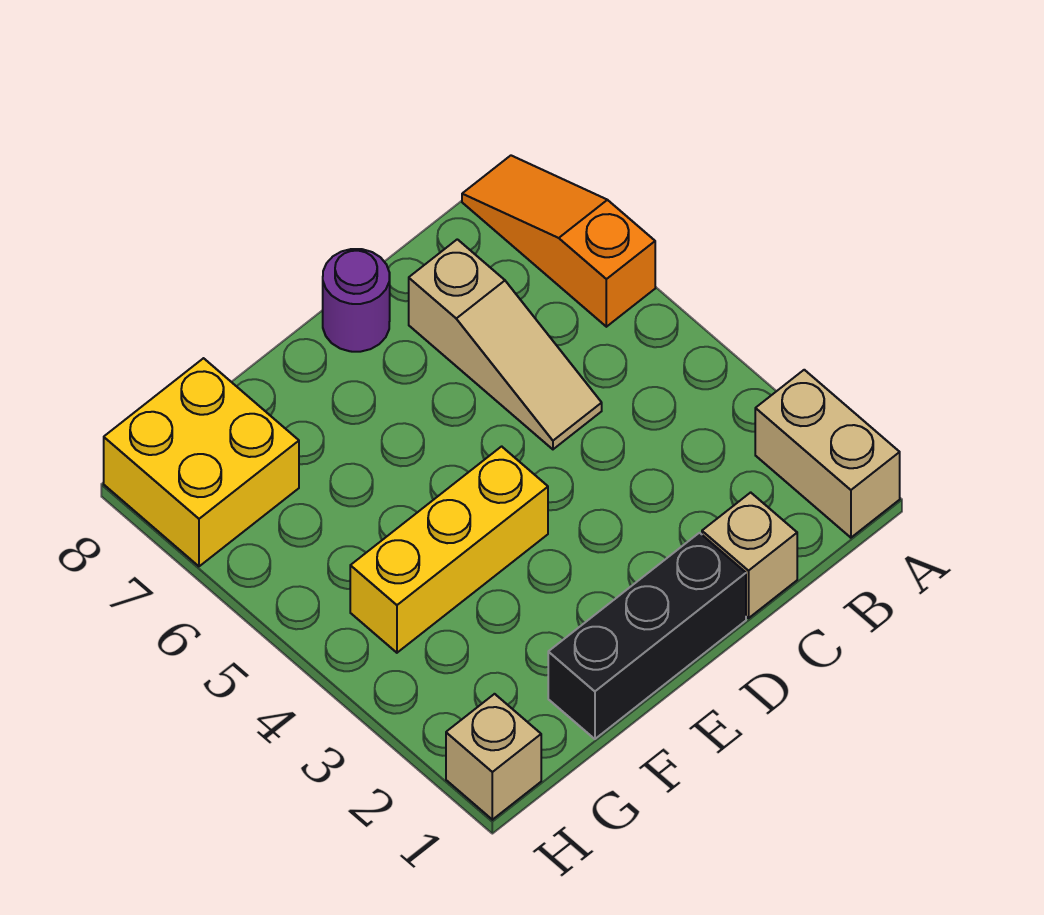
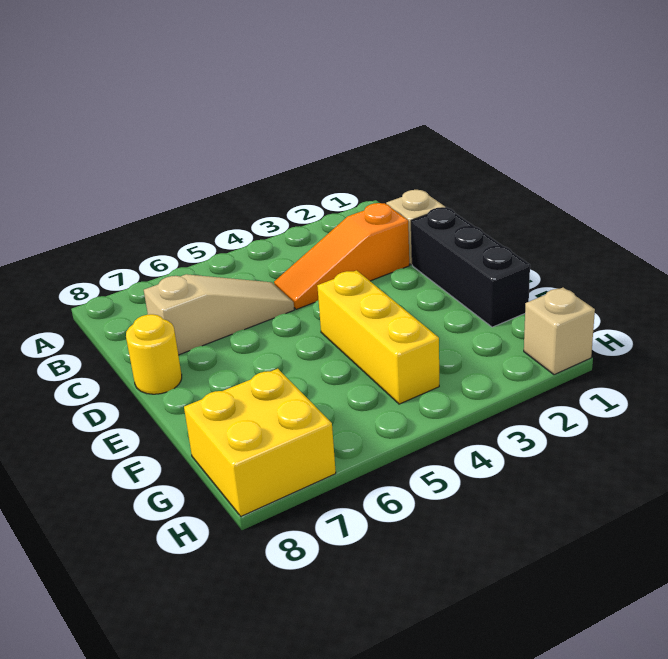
tan 1x2 brick [755,370,900,538] -> none
orange 1x3 slope [462,156,655,327] -> orange 1x3 slope moved to [274,203,409,309]
purple 1x1 round brick [323,249,390,352] -> yellow 1x1 round brick [126,314,182,394]

